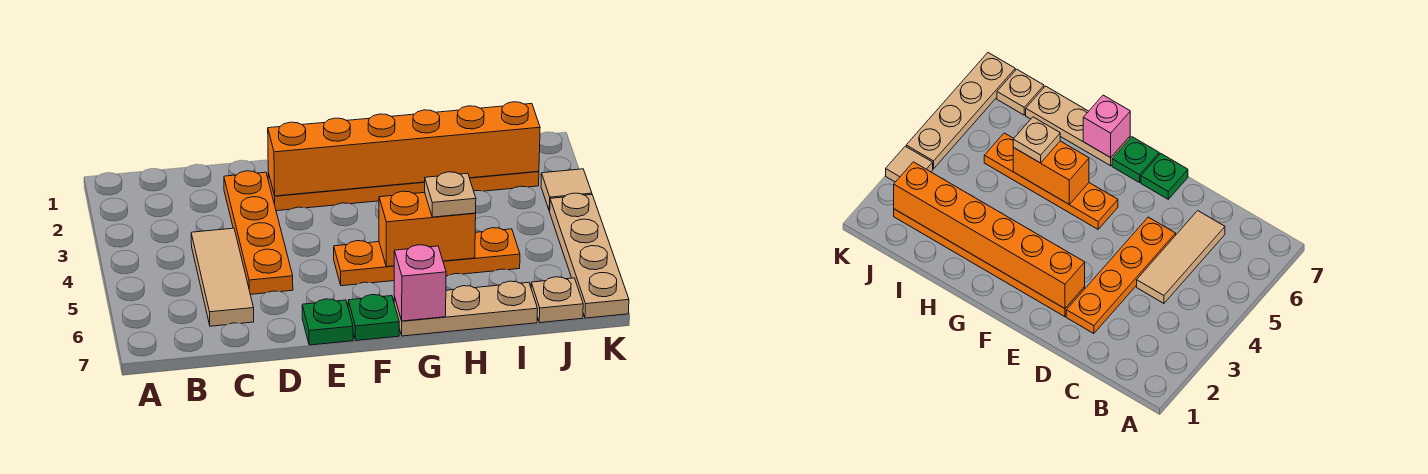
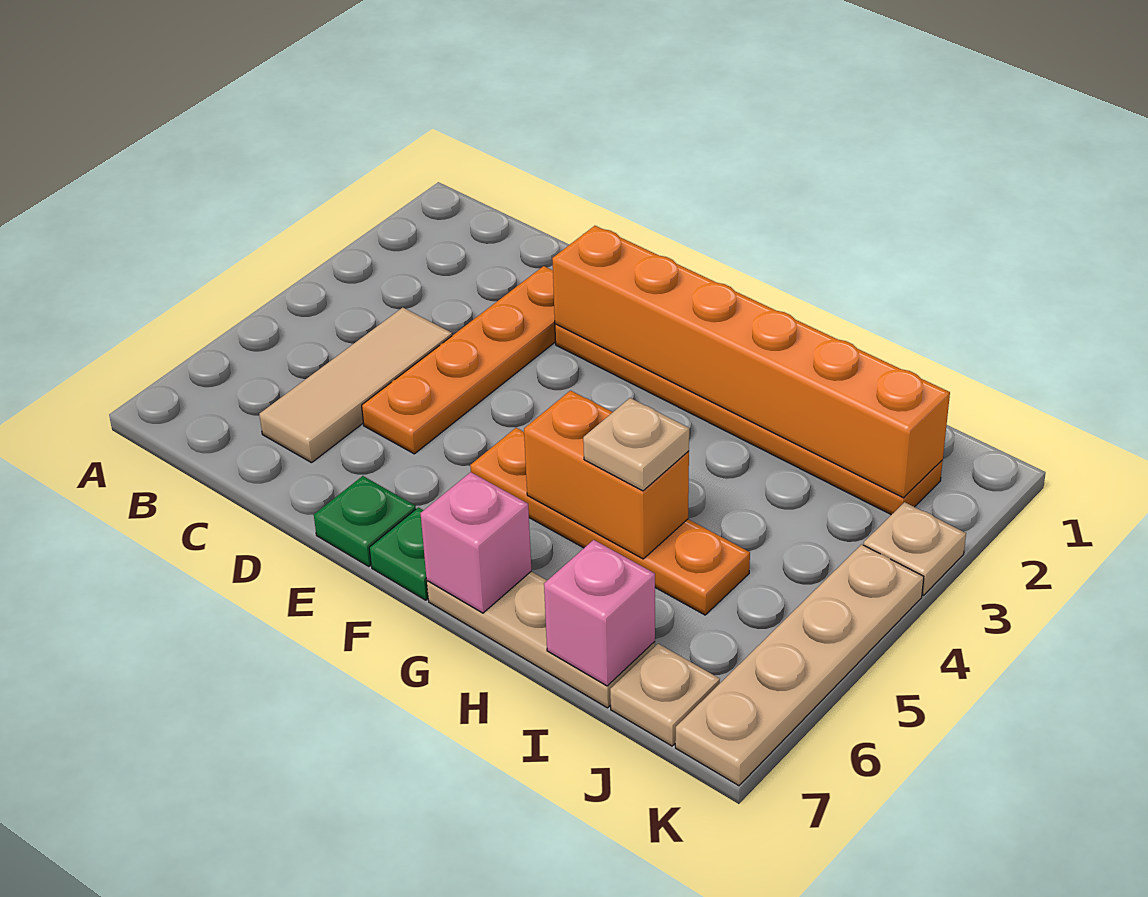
none -> pink 1x1 brick [544,540,655,686]
tan 1x1 tile [541,169,592,211] -> tan 1x1 plate [863,502,966,595]

